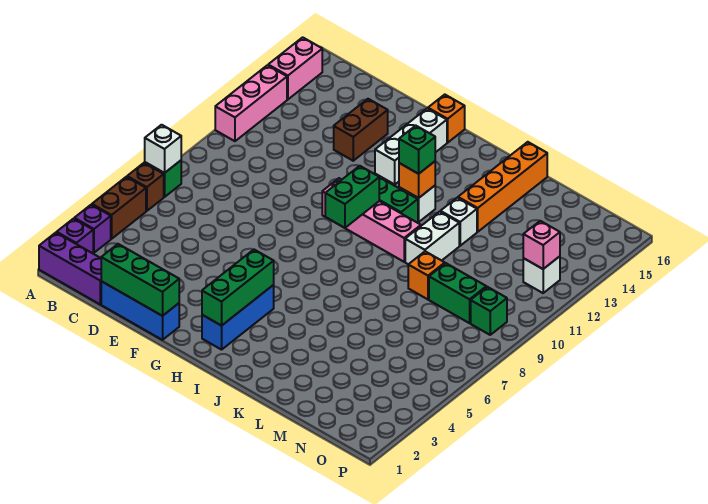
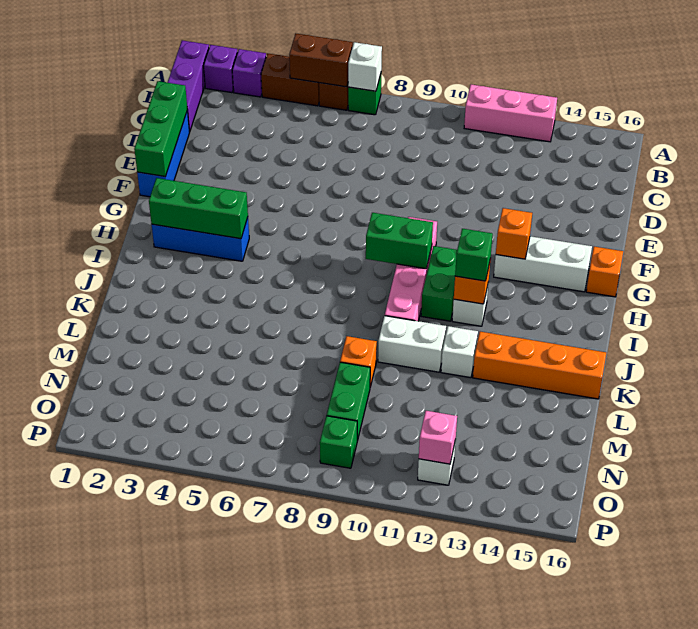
pink 1x2 brick [268,37,322,99] -> none
brown 1x2 brick [334,99,388,161] -> brown 1x2 brick moved to [289,34,353,87]
none -> orange 1x1 brick [496,208,532,259]

